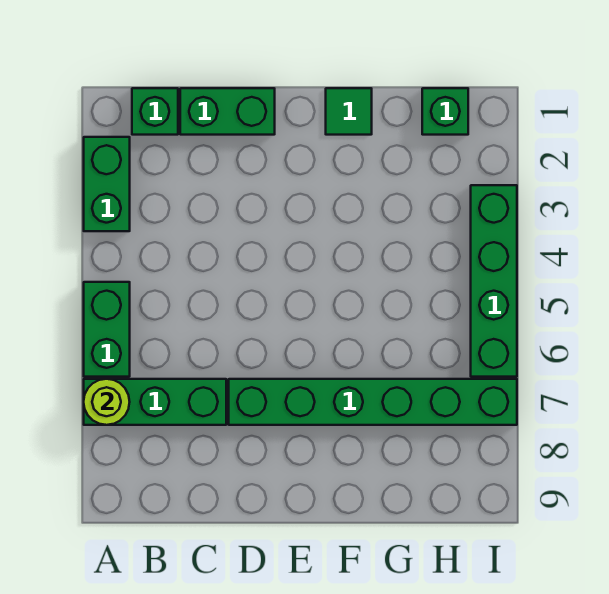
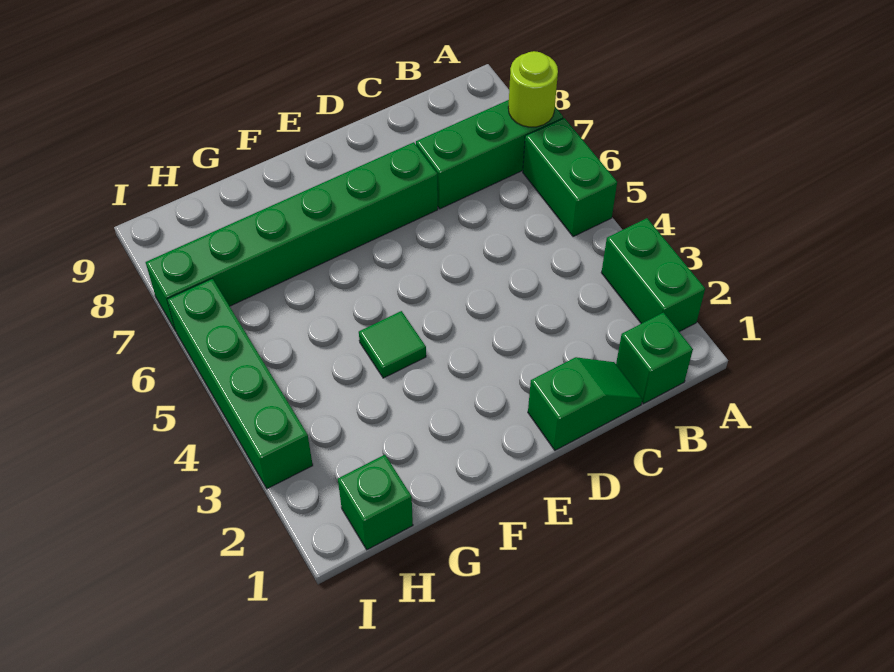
green 1x2 brick [180,88,275,135] -> green 1x2 slope [528,357,643,450]
green 1x1 tile [326,88,372,135] -> green 1x1 tile moved to [359,311,426,378]

